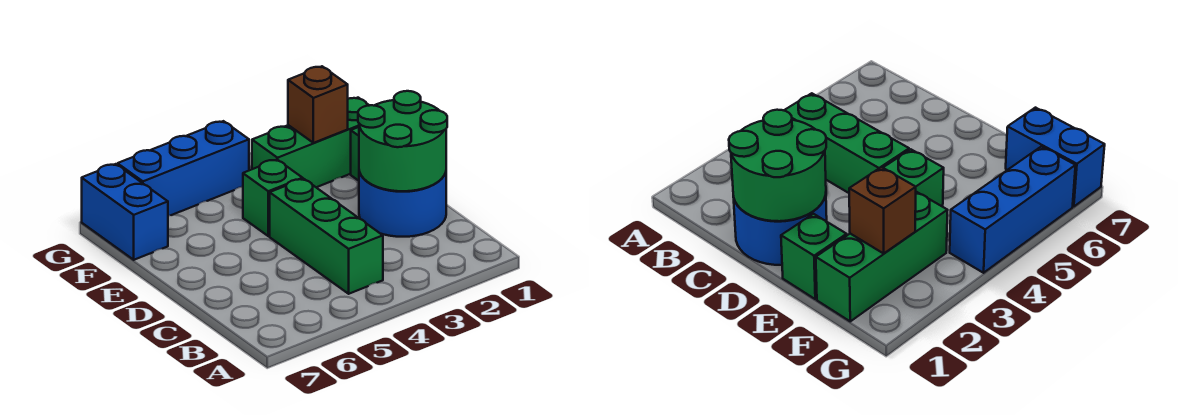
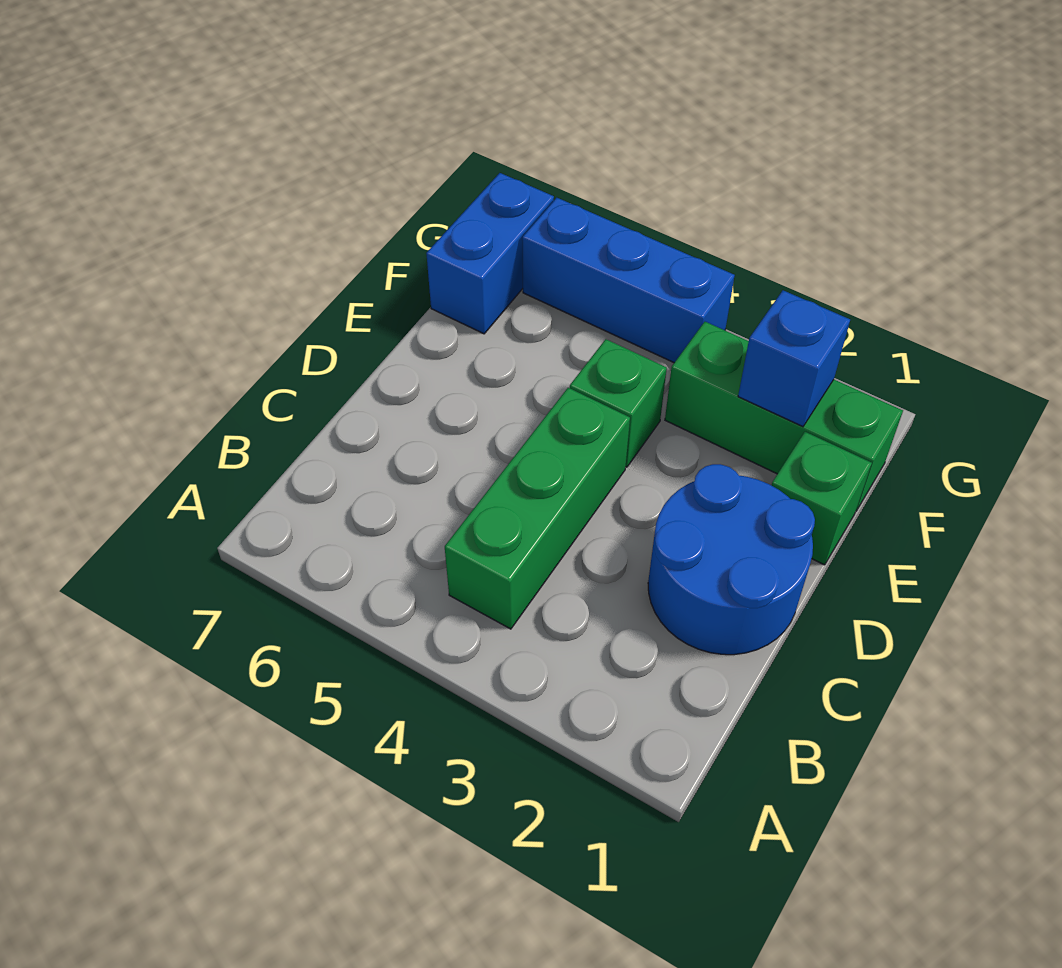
green 2x2 round brick [358,91,447,191] -> none
brown 1x1 brick [288,66,348,143] -> blue 1x1 brick [738,290,850,427]

